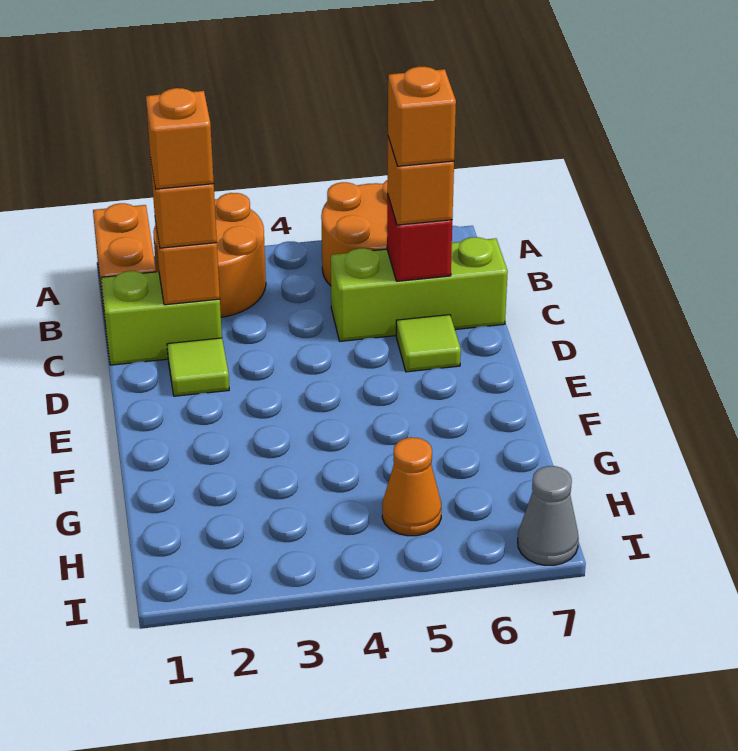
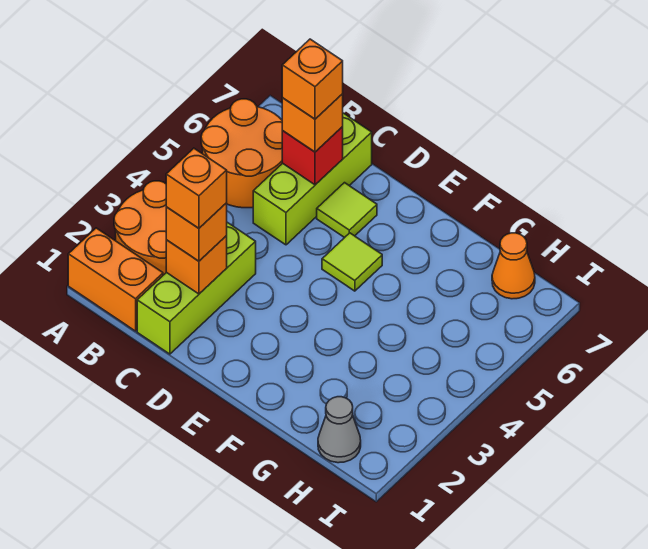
lime 1x2 brick [101,271,222,365] -> lime 1x3 brick [137,222,256,354]
lime 1x1 tile [167,338,229,396] -> lime 1x1 tile moved to [322,233,382,291]
orange 1x1 cone [382,437,441,536] -> orange 1x1 cone moved to [492,233,535,299]
grey 1x1 cone [518,466,579,565] -> grey 1x1 cone moved to [318,397,361,463]

